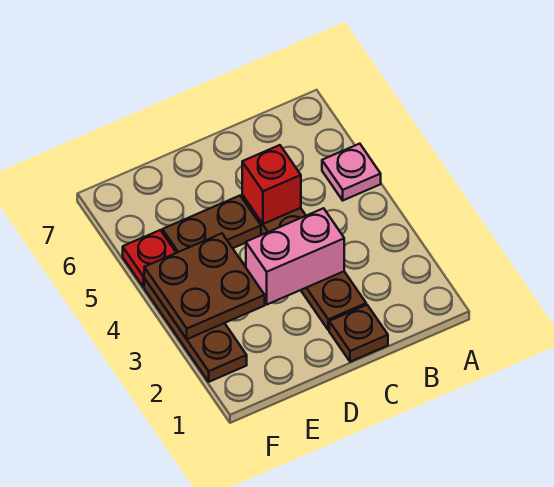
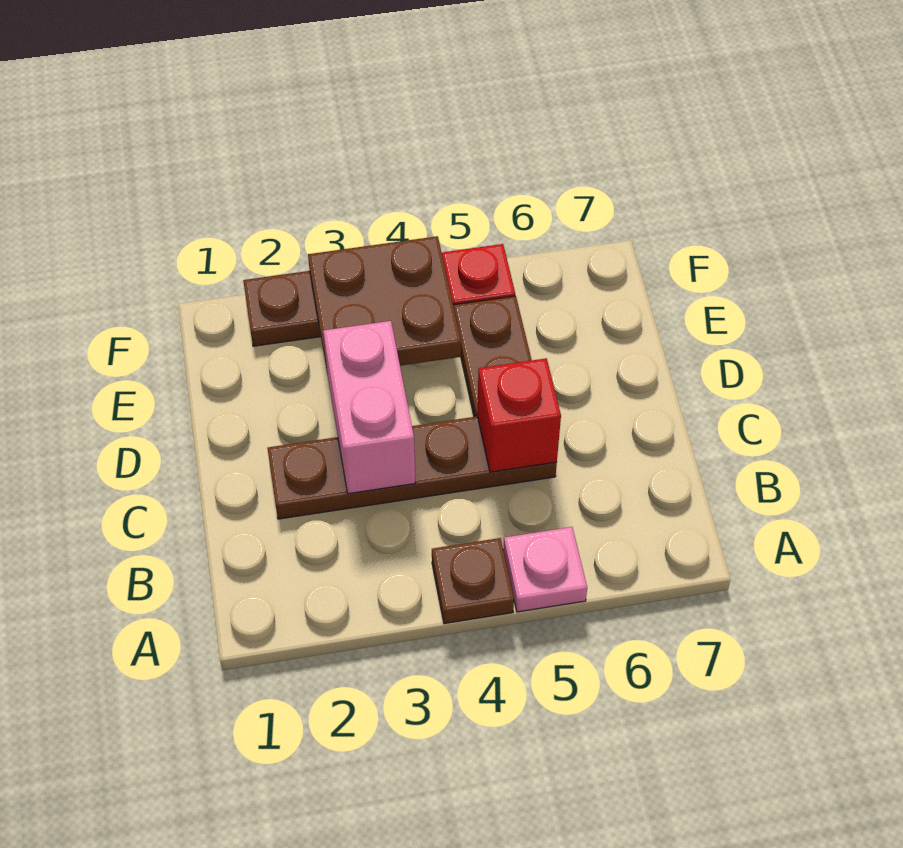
brown 1x1 plate [329,305,388,362] -> brown 1x1 plate moved to [432,538,514,624]

